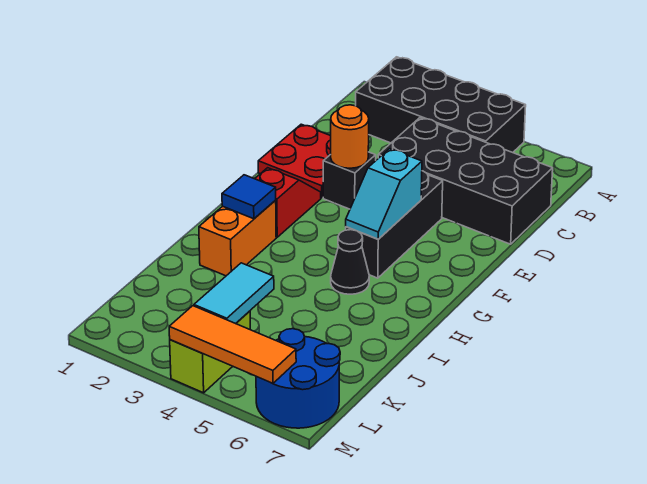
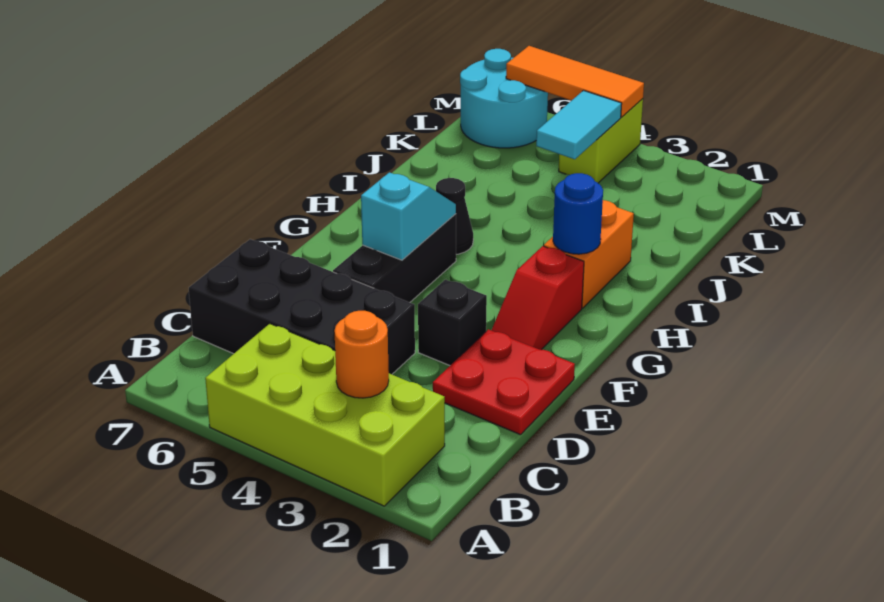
black 2x4 brick [356,57,526,153] -> lime 2x4 brick [205,324,445,506]
orange 1x1 round brick [331,105,369,168] -> orange 1x1 round brick moved to [335,311,389,398]
blue 1x1 tile [222,175,276,219] -> blue 1x1 round brick [553,173,603,254]
blue 2x2 round brick [256,329,340,428] -> cyan 2x2 round brick [460,49,548,148]

